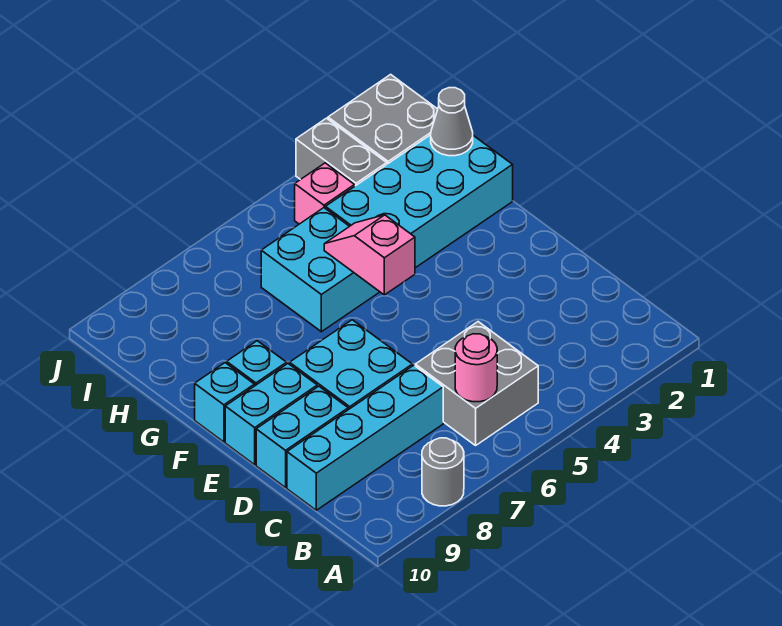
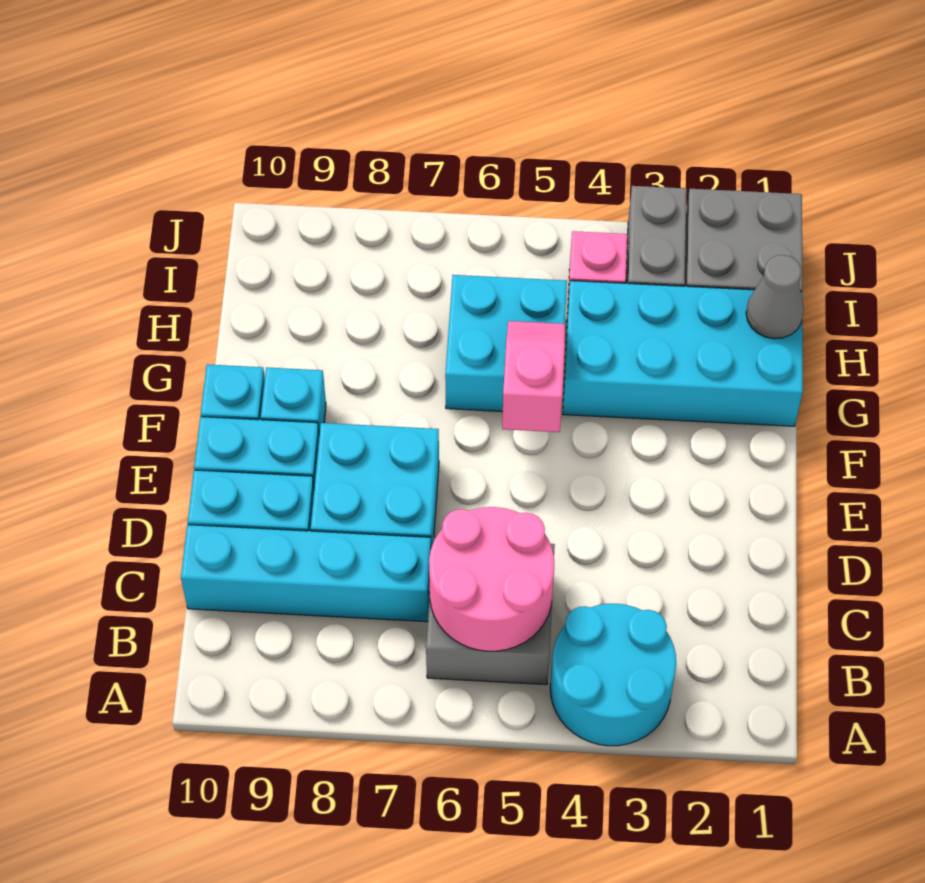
none -> cyan 2x2 round brick [550,604,676,746]
grey 1x1 round brick [422,438,464,506] -> none
pink 1x1 round brick [455,334,497,402] -> pink 2x2 round brick [429,507,554,651]

